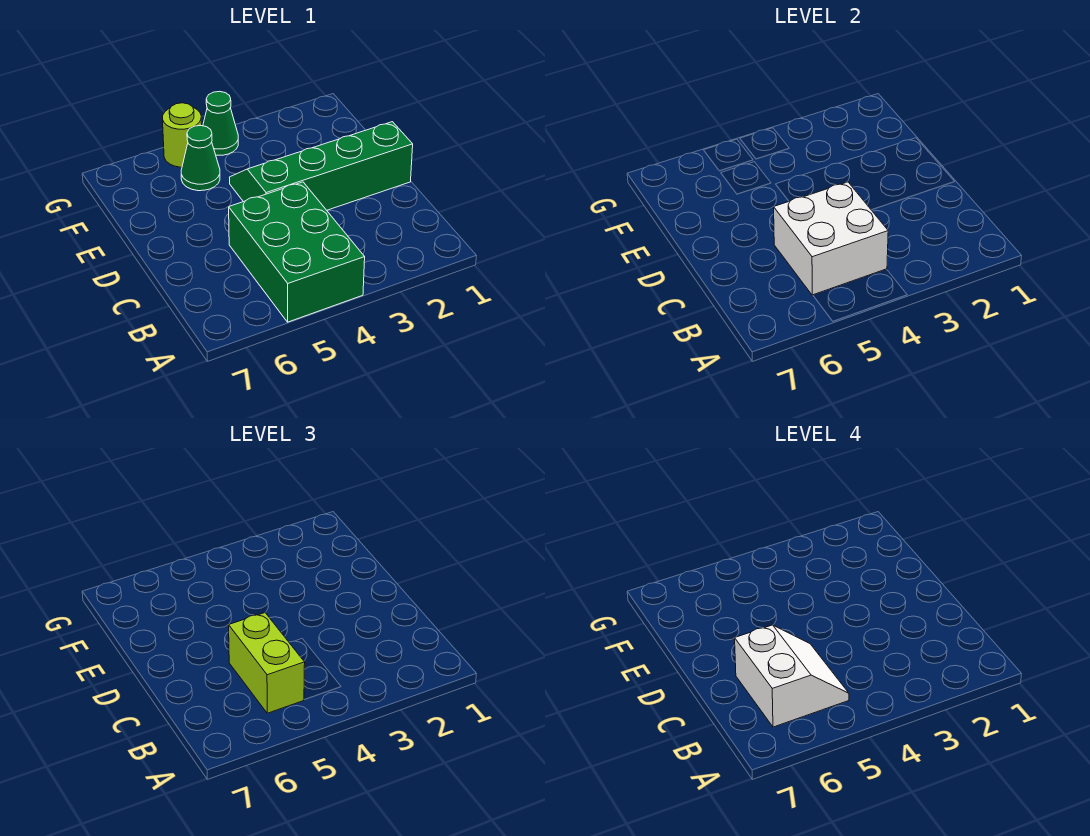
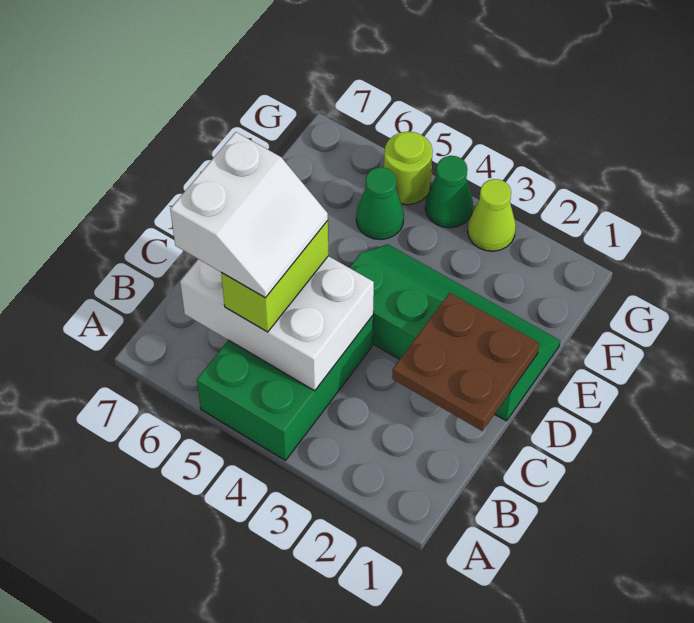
white 2x2 brick [774,182,888,295] -> white 2x3 brick [180,256,374,391]
none -> brown 2x2 plate [392,293,539,431]
none -> lime 1x1 cone [468,179,516,251]

